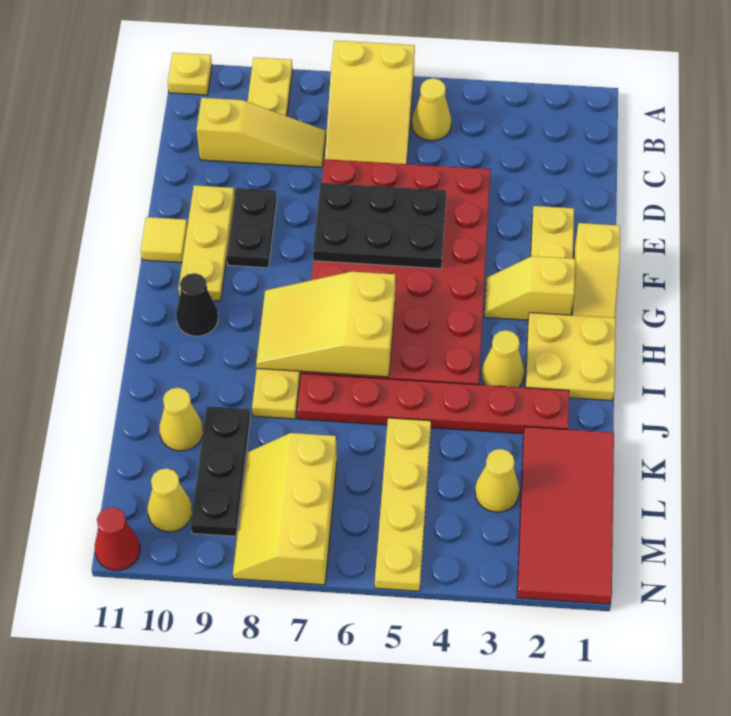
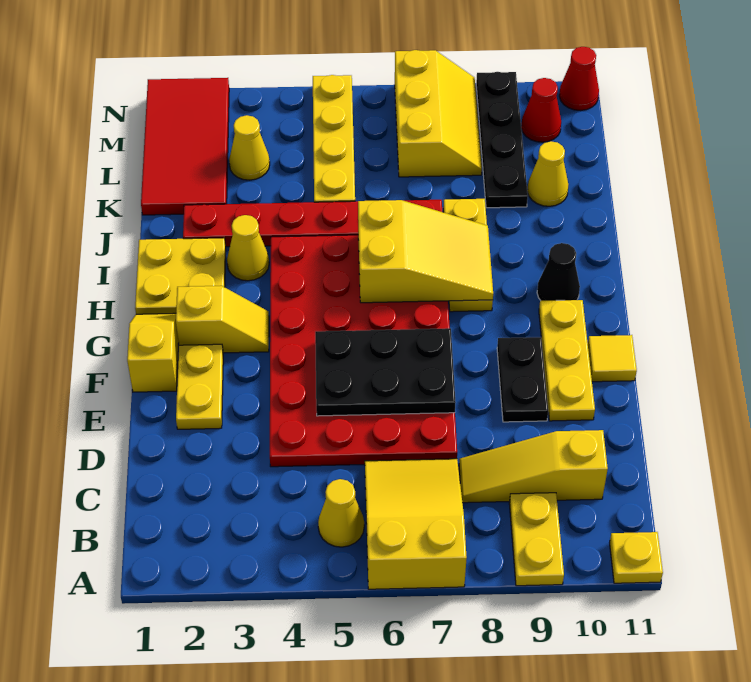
black 1x3 plate [191,406,250,536] -> black 1x4 plate [476,72,528,208]
yellow 1x1 cone [148,468,192,532] -> red 1x1 cone [521,78,561,142]

